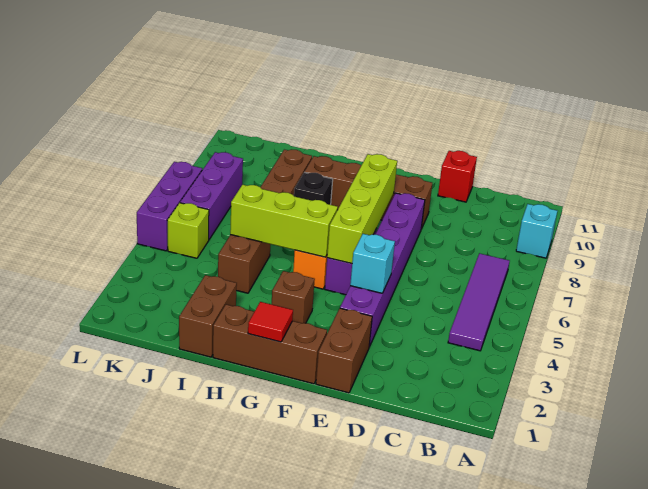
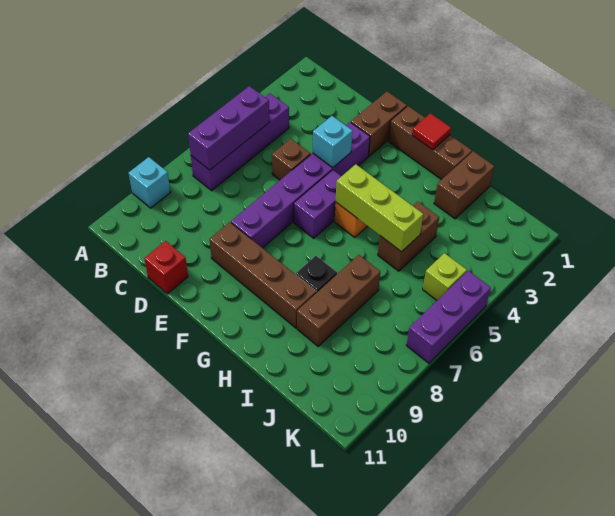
purple 1x4 tile [448,253,510,351] -> purple 1x4 brick [191,93,289,191]
lime 1x4 brick [327,154,397,264] -> none
brown 1x1 brick [272,271,315,323] -> brown 1x1 brick moved to [272,139,311,180]
purple 1x3 brick [180,152,243,239] -> purple 1x3 brick moved to [188,86,269,170]

